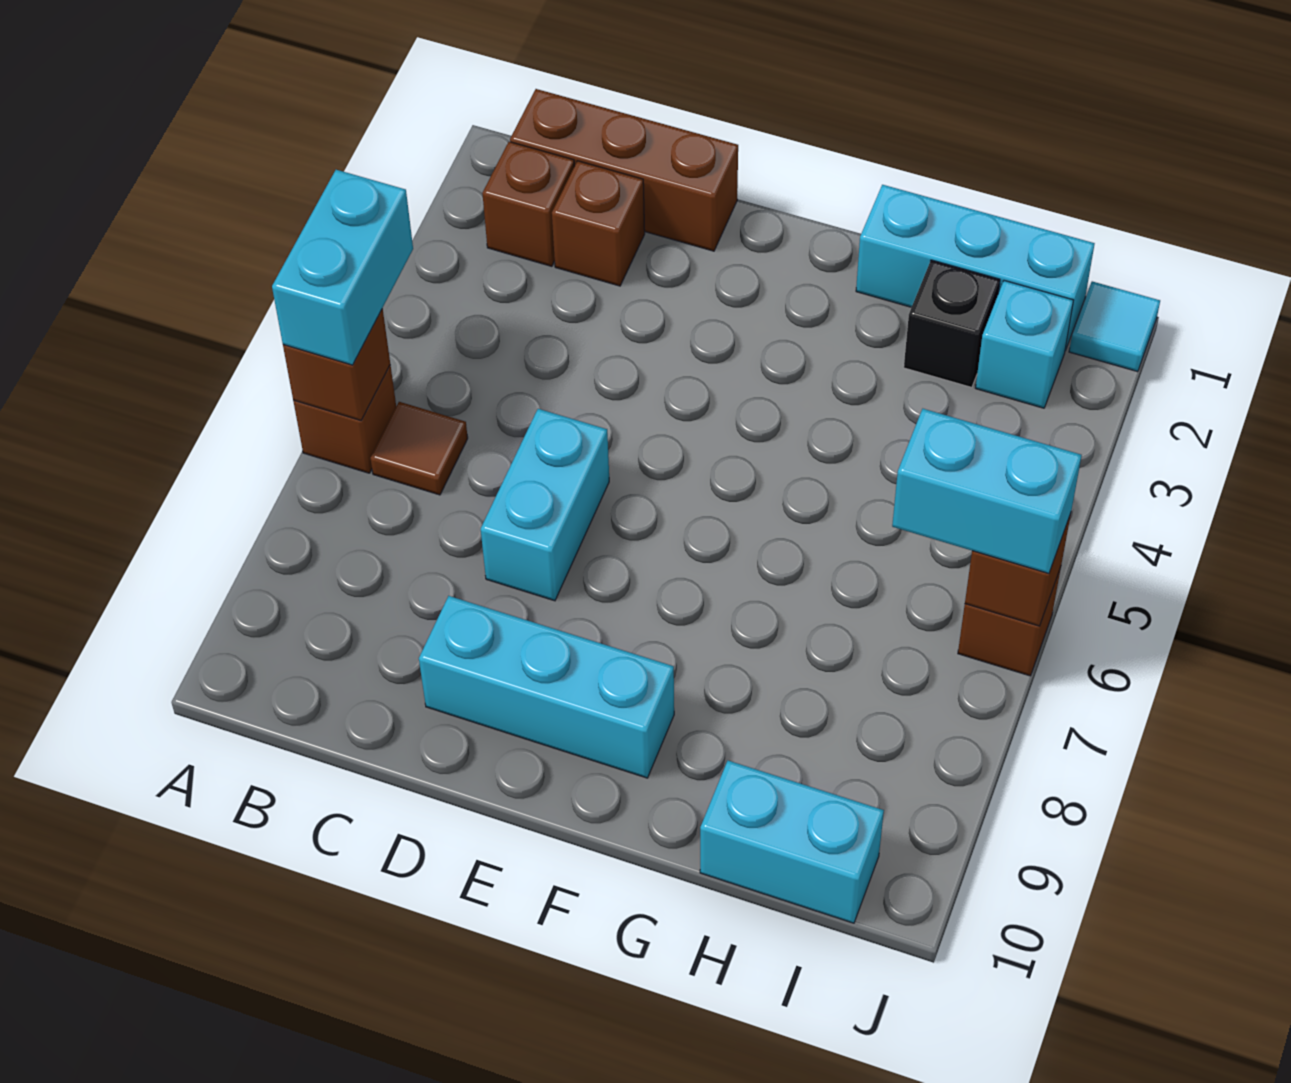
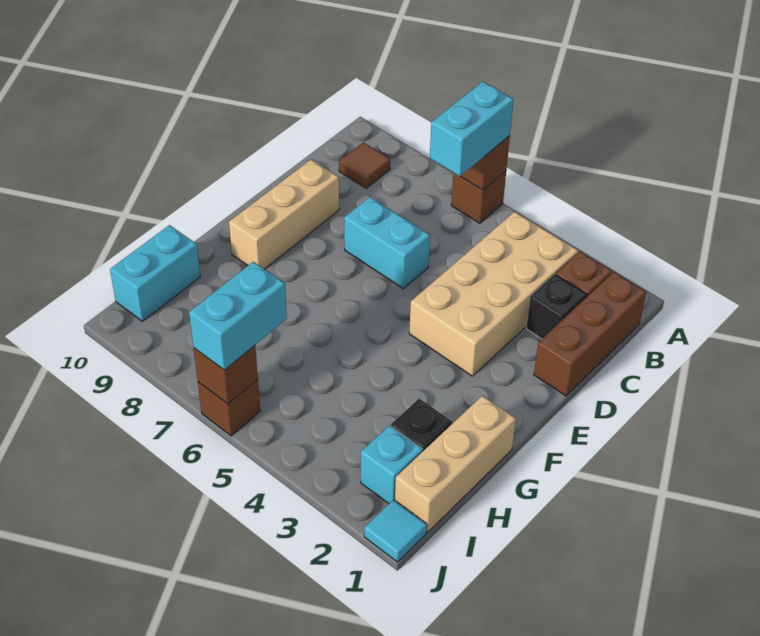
cyan 1x2 brick [272,170,413,365] -> cyan 1x2 brick turned to [430,82,514,176]
none -> tan 2x4 brick [409,212,578,376]
brown 1x1 tile [370,402,468,495] -> brown 1x1 tile moved to [339,142,390,188]
brown 1x1 brick [552,161,645,286] -> black 1x1 brick [526,274,587,339]
cyan 1x3 brick [419,596,674,778] -> tan 1x3 brick [229,160,339,269]
cyan 1x3 brick [856,185,1095,351] -> tan 1x3 brick [395,396,516,532]

